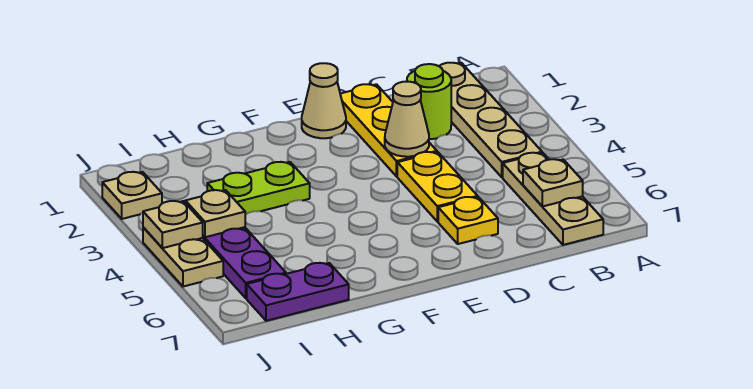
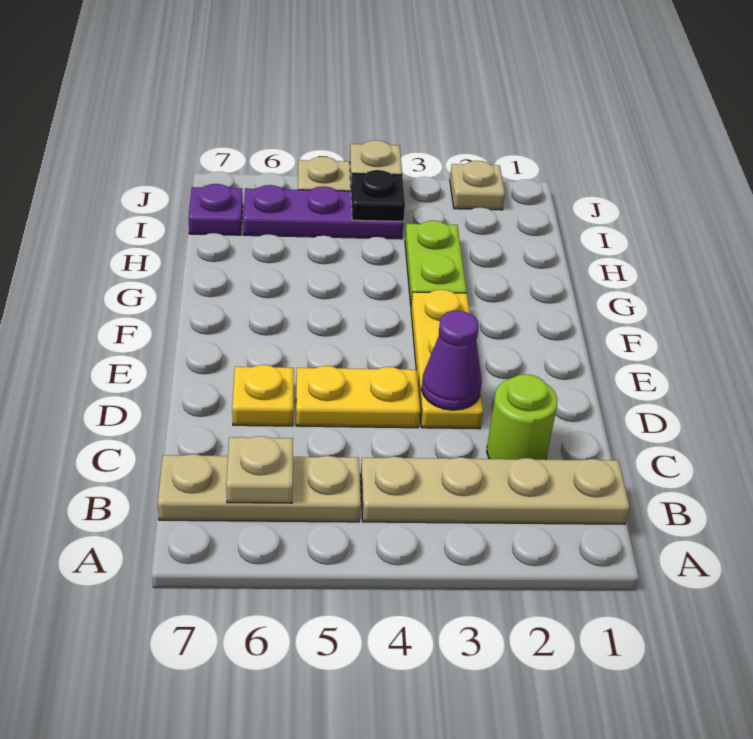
yellow 1x3 plate [340,84,437,177] -> yellow 1x3 plate turned to [411,290,483,429]
tan 1x1 cone [385,82,429,157] -> purple 1x1 cone [421,311,482,410]
tan 1x1 cone [302,63,346,138] -> none
purple 1x2 plate [247,263,349,321] -> purple 1x1 plate [188,184,243,235]
tan 1x1 plate [185,190,245,237] -> black 1x1 plate [351,170,405,221]

